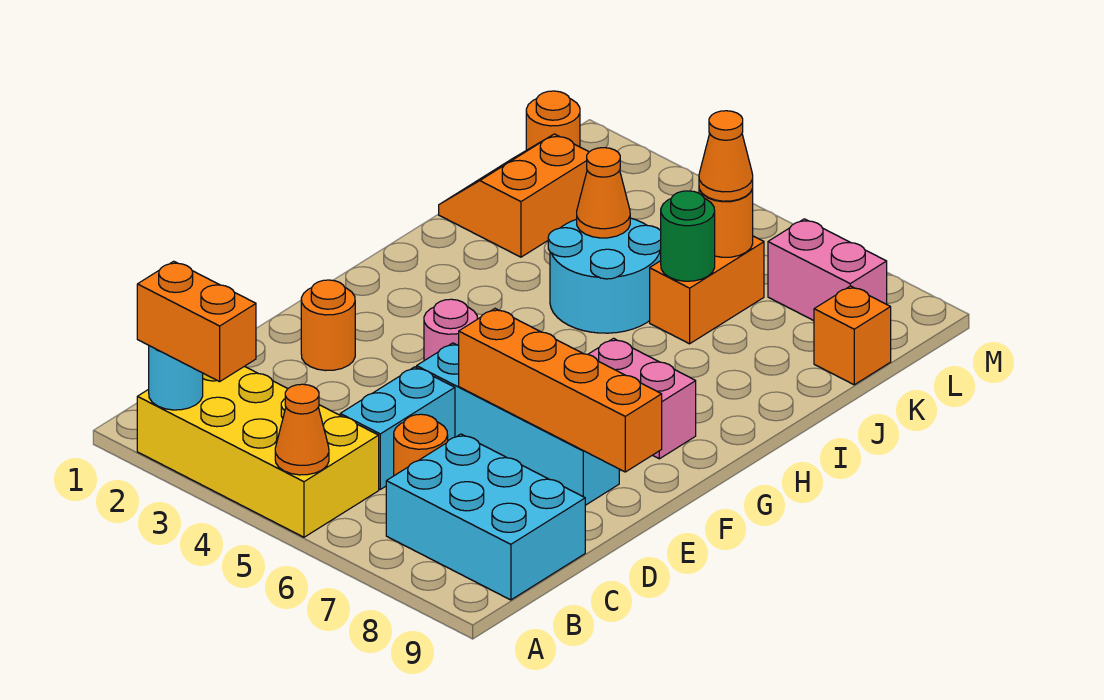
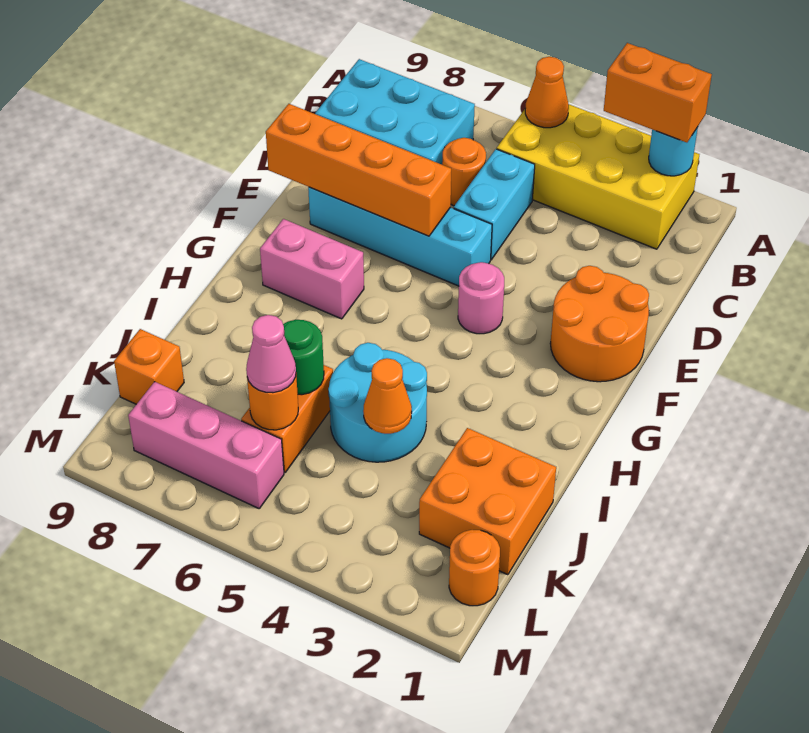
orange 1x1 round brick [301,280,355,371] -> orange 2x2 round brick [550,266,649,382]
orange 2x2 slope [439,134,589,257] -> orange 2x2 brick [419,428,556,575]
orange 1x1 cone [699,111,753,201] -> pink 1x1 cone [246,315,296,393]
pink 1x2 brick [768,219,887,321] -> pink 1x3 brick [128,382,284,508]

